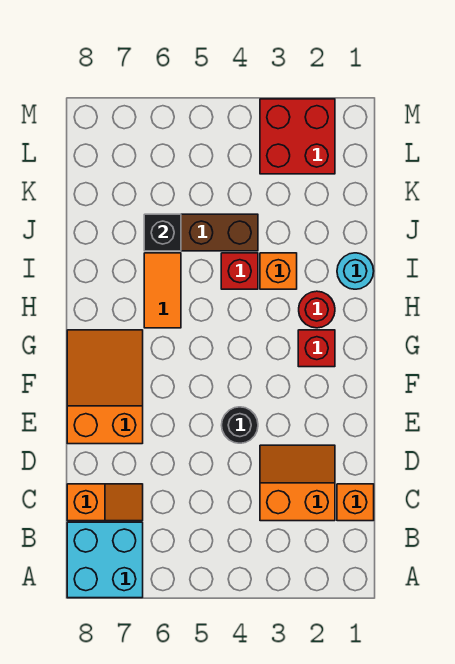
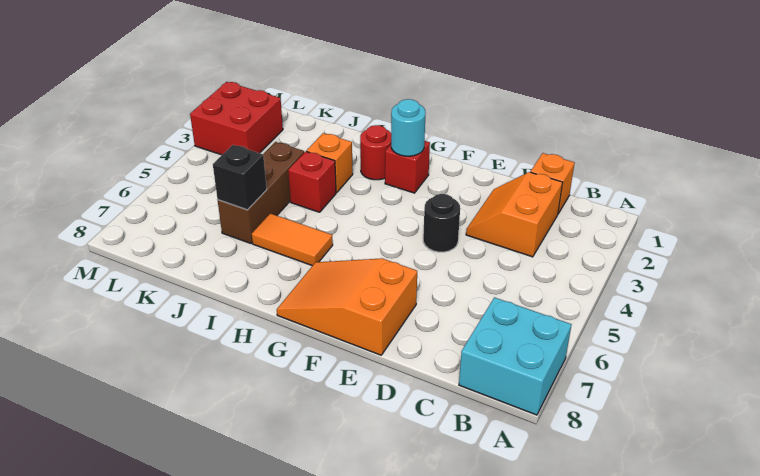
orange 1x2 slope [67,484,143,521] -> none
cyan 1x1 round brick [337,253,374,289] -> cyan 1x1 round brick moved to [391,99,426,156]

